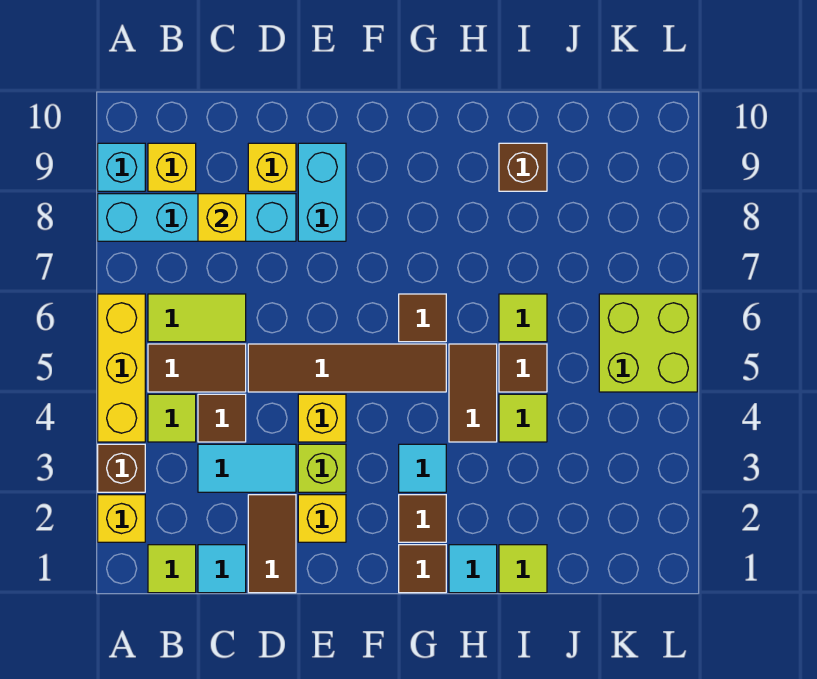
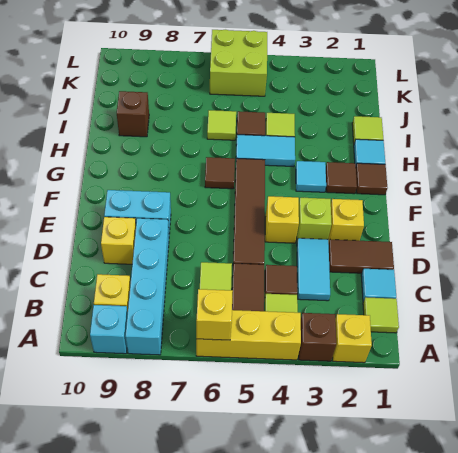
yellow 1x1 brick [198,194,246,241] -> yellow 1x1 brick moved to [196,289,233,340]
brown 1x2 tile [449,344,497,442] -> cyan 1x2 tile [236,135,295,167]

